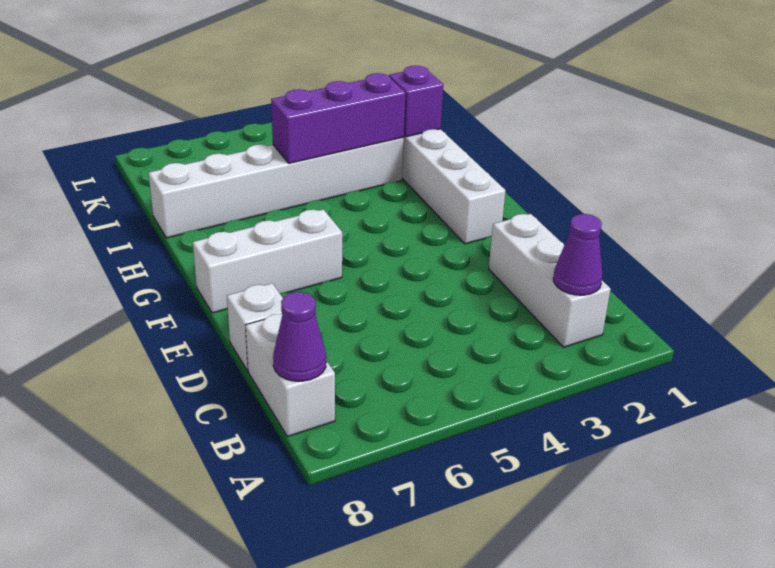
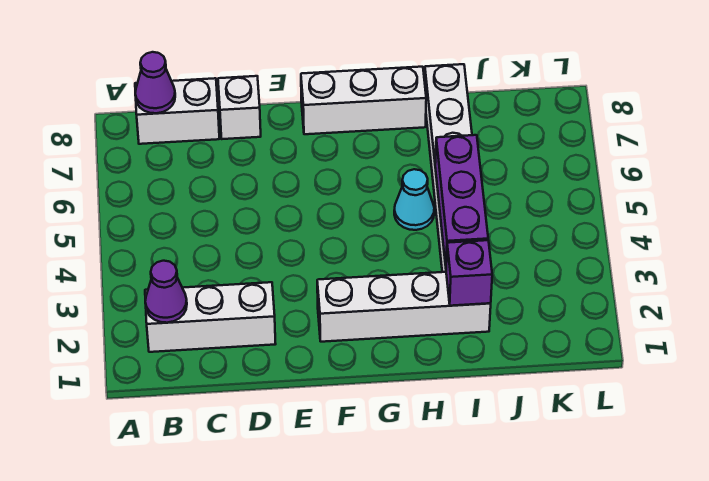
white 1x3 brick [193,210,342,313] -> white 1x3 brick turned to [301,67,426,134]
none -> cyan 1x1 cone [394,169,434,230]

